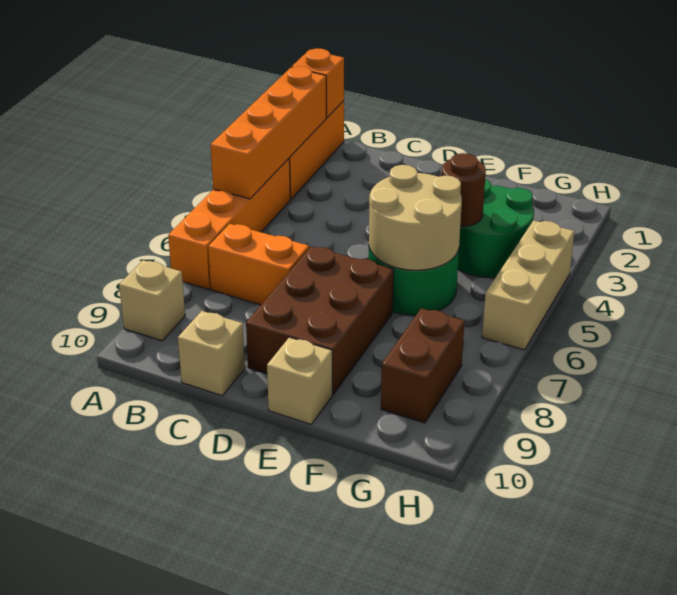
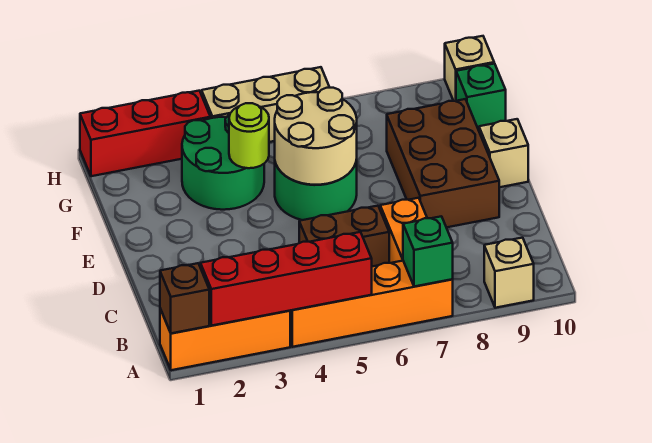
orange 1x1 brick [292,48,344,118] -> brown 1x1 brick [160,263,209,333]
orange 1x4 brick [211,66,326,199] -> red 1x4 brick [200,232,372,326]
none -> green 1x1 brick [403,216,453,287]
tan 1x1 brick [178,311,245,396] -> tan 1x1 brick moved to [445,36,494,101]
brown 2x3 brick [246,246,394,394] -> brown 2x3 brick turned to [387,99,499,227]
brown 1x1 round brick [442,153,486,226] -> lime 1x1 round brick [229,103,269,168]
brown 1x2 brick [381,308,464,423] -> brown 1x2 brick moved to [299,206,389,267]
none -> green 1x1 brick [456,64,506,130]
none -> red 1x3 brick [80,91,210,176]

